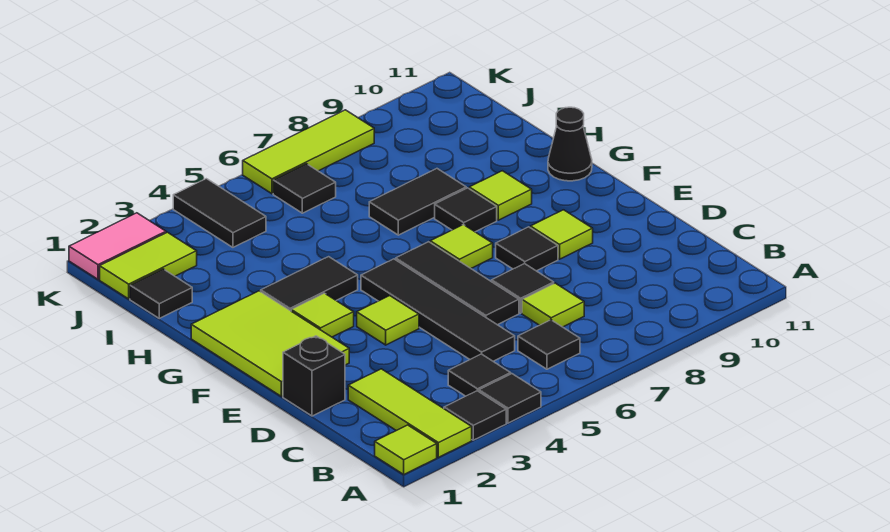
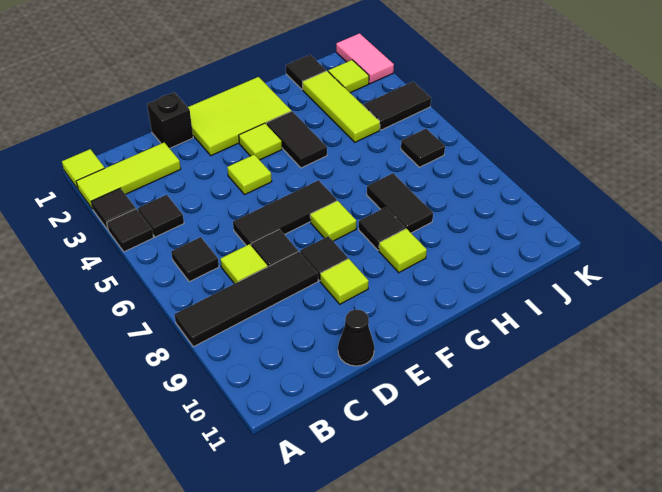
black 1x4 tile [361,259,515,361] -> black 1x4 tile moved to [174,251,318,347]
black 1x1 cone [548,107,592,181] -> black 1x1 cone moved to [338,310,374,366]
lime 1x2 tile [100,232,197,299] -> lime 1x1 tile [328,60,369,93]
lime 1x3 tile [243,110,374,194] -> lime 1x3 tile moved to [303,71,380,142]

